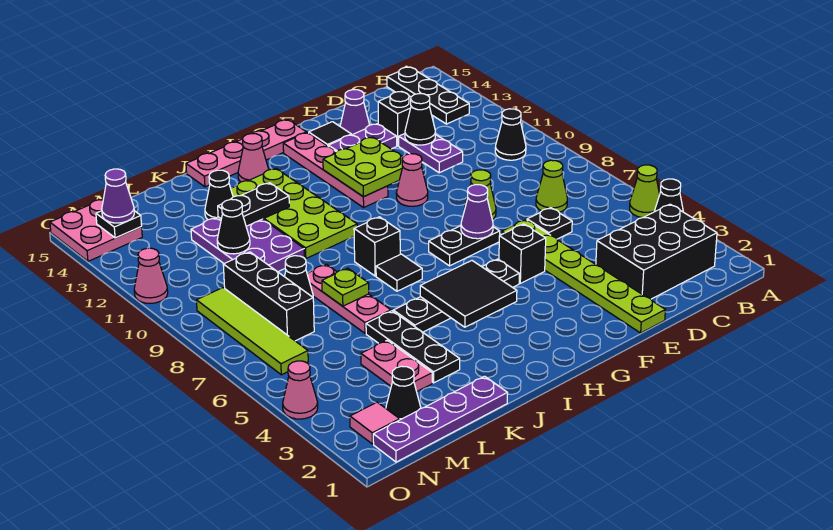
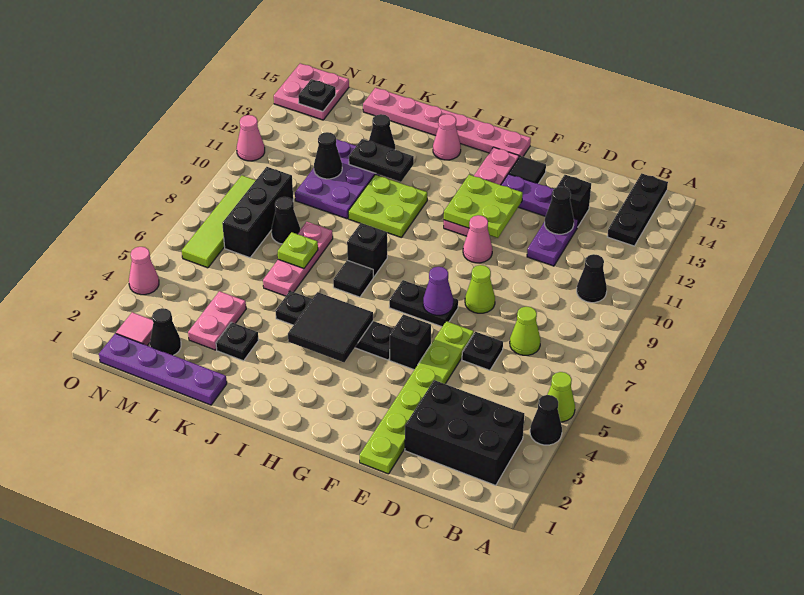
purple 1x1 cone [340,90,370,135] -> none
pink 1x4 plate [186,120,306,187] -> pink 1x6 plate [363,88,531,157]
lime 2x4 plate [231,169,357,258] -> lime 2x2 plate [348,175,427,238]
black 1x3 plate [366,311,460,383] -> black 1x1 plate [216,322,259,361]
purple 1x1 cone [102,169,134,223] -> none

